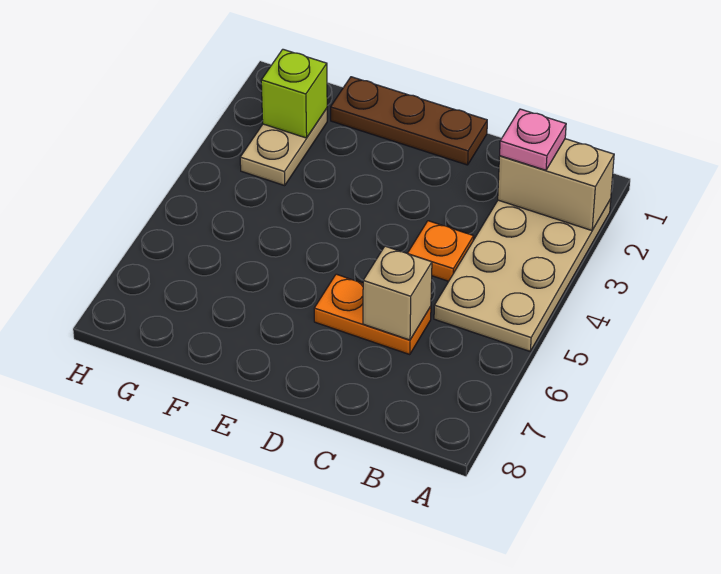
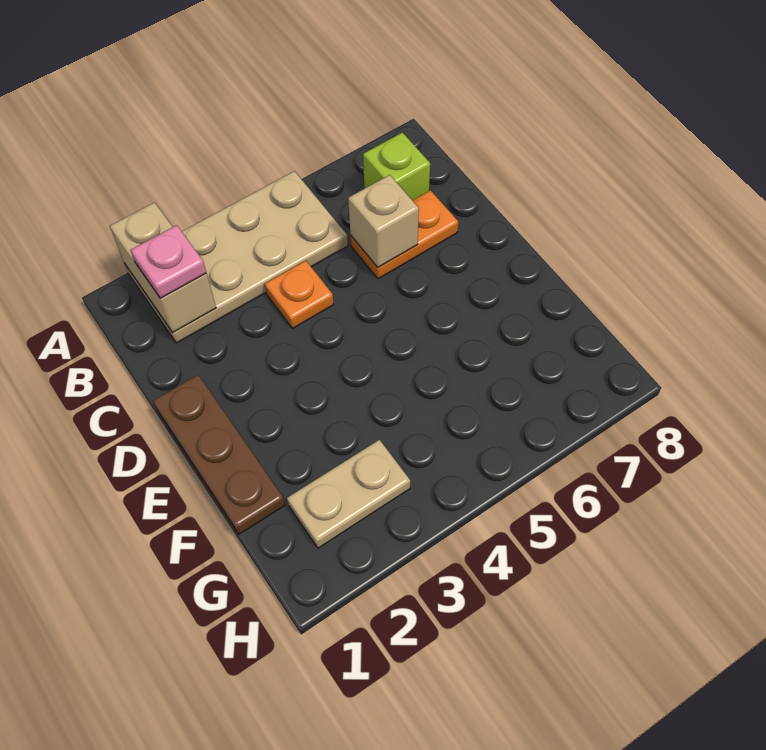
orange 1x2 plate [314,274,431,355] -> orange 1x2 plate turned to [351,190,458,279]
lime 1x1 brick [261,49,327,138] -> lime 1x1 brick moved to [363,133,430,200]

